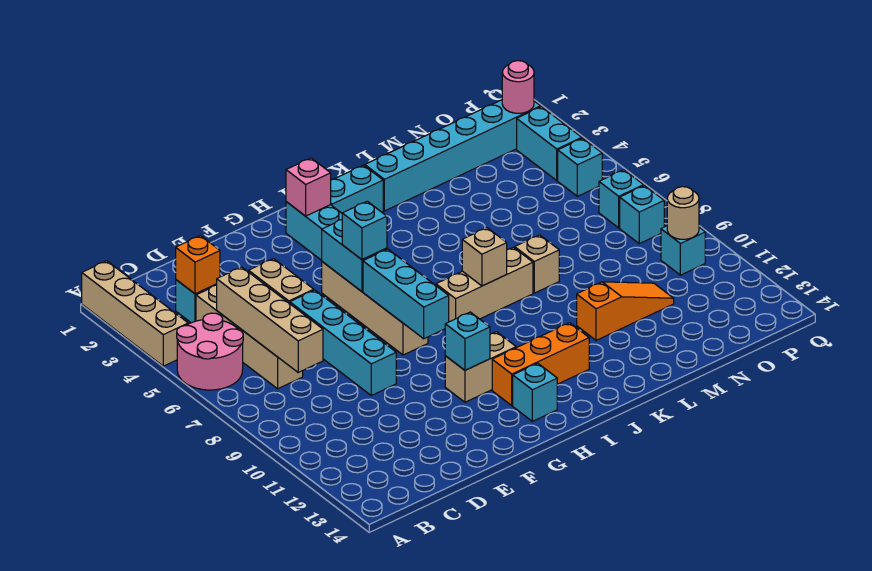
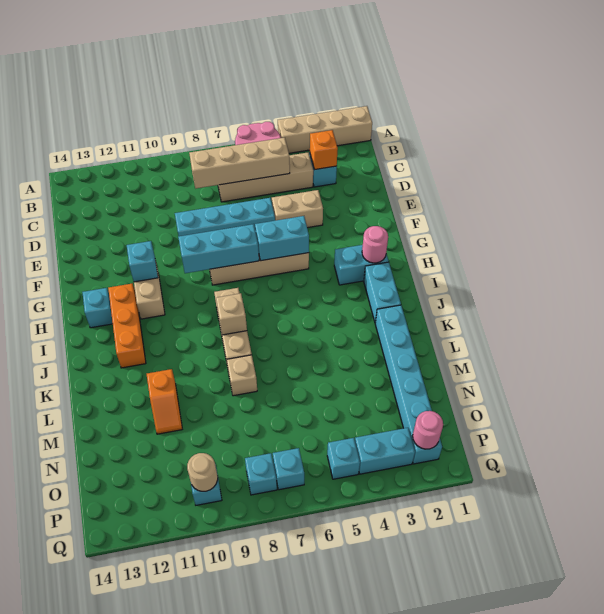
cyan 1x1 brick [342,201,387,260] -> none
pink 1x1 brick [286,158,331,216] -> pink 1x1 round brick [362,226,388,263]
orange 1x3 slope [577,282,674,340] -> orange 1x2 slope [147,369,182,434]

